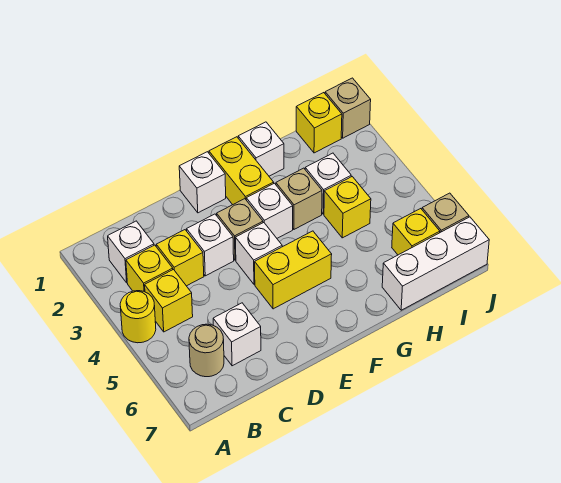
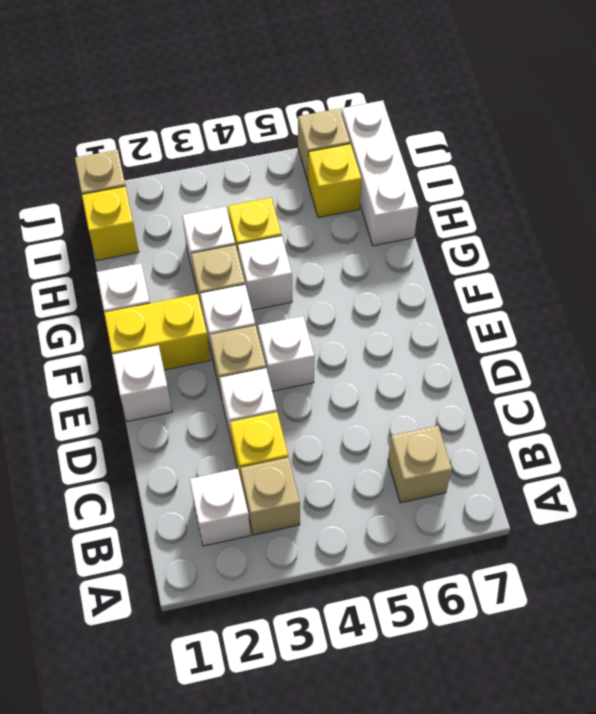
yellow 1x1 round brick [120,291,156,343] -> none
yellow 1x1 brick [126,245,173,292] -> tan 1x1 brick [241,458,300,535]
yellow 1x1 brick [145,270,193,332] -> none
tan 1x1 round brick [189,324,224,377] -> tan 1x1 brick [388,426,452,503]
white 1x1 brick [213,303,261,366] -> white 1x1 brick moved to [238,236,292,310]
yellow 1x2 brick [255,231,332,309] -> none

